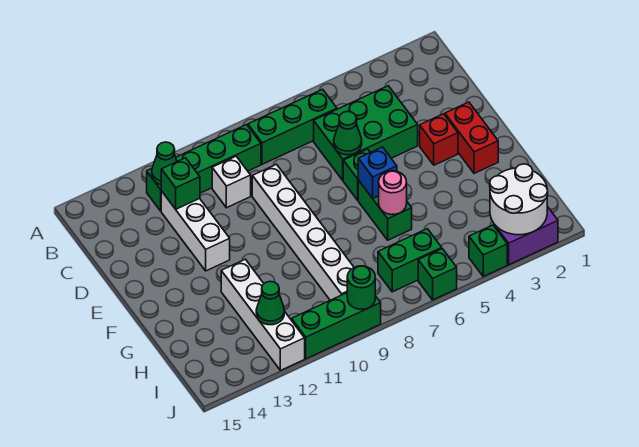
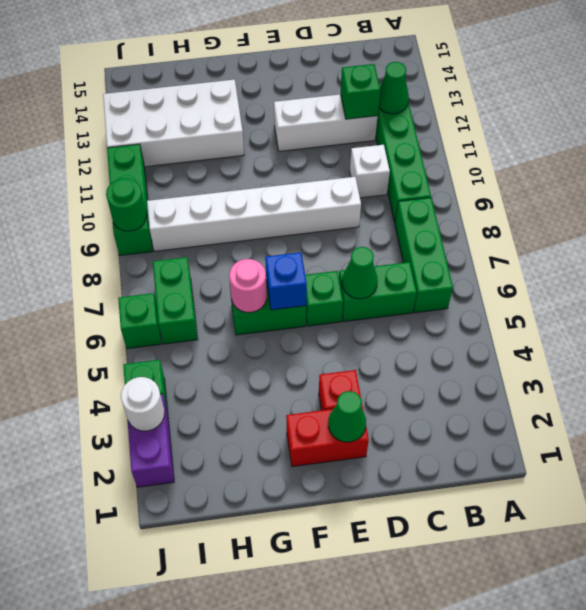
green 2x3 brick [314,86,418,180] -> green 1x2 brick [339,262,417,322]
white 1x4 brick [221,259,305,371] -> white 2x4 brick [103,80,244,167]
white 2x2 round brick [490,164,548,235] -> white 1x1 round brick [121,377,165,431]
green 1x1 cone [256,281,284,325] -> green 1x1 cone moved to [328,391,366,442]

